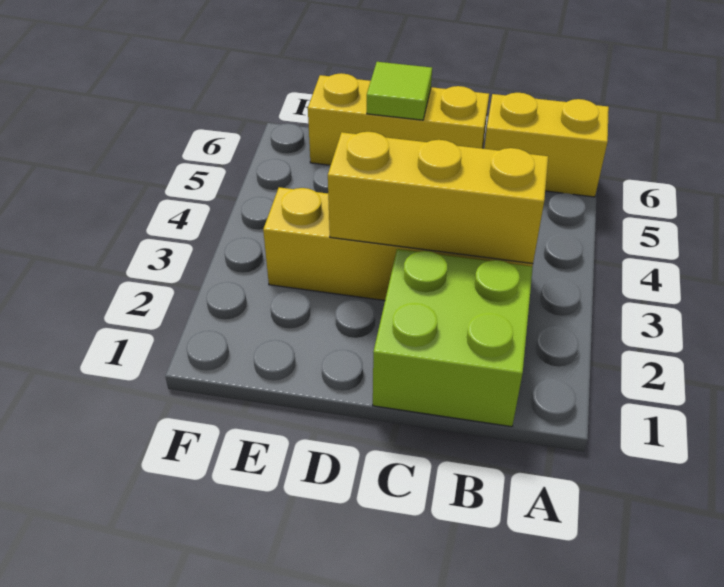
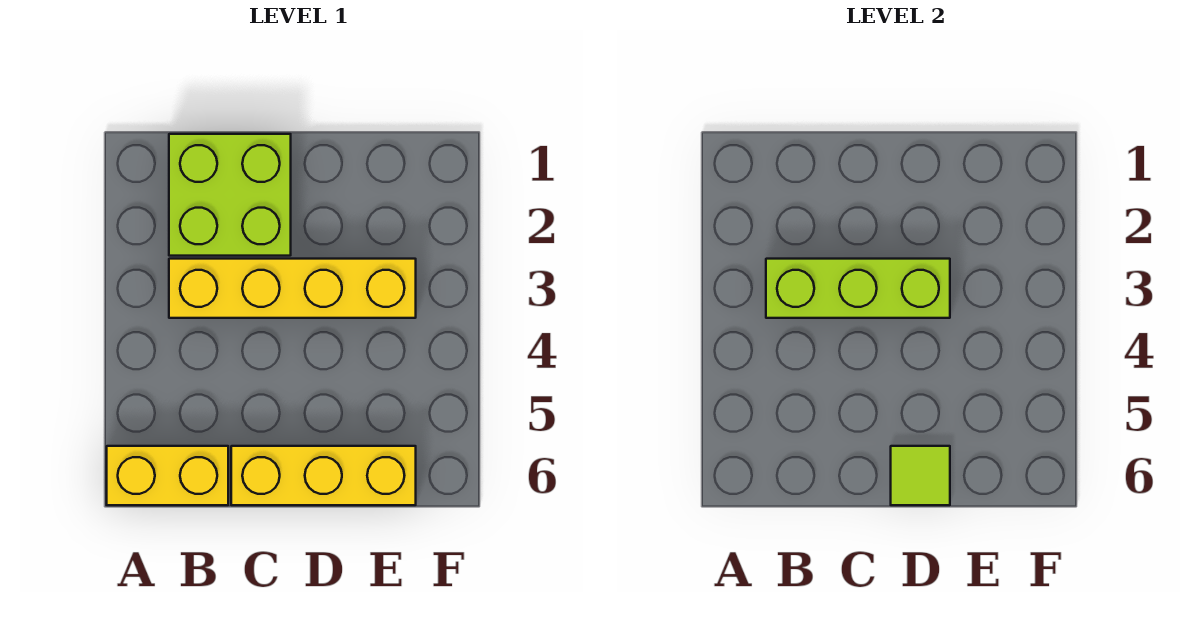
yellow 1x3 brick [328,132,548,264] -> lime 1x3 brick [766,259,950,318]

